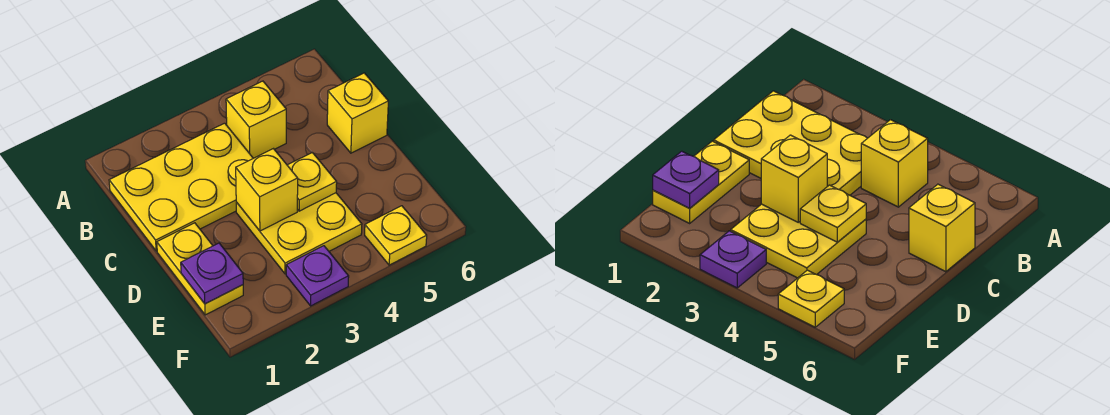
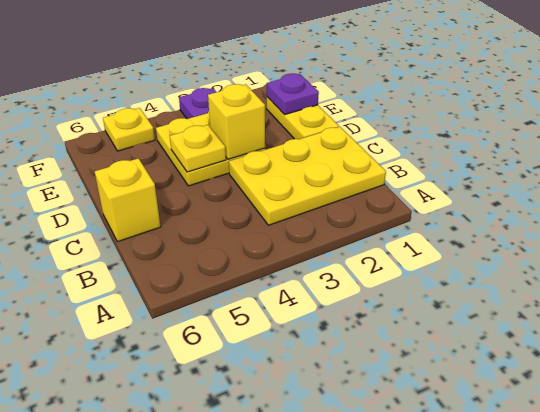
yellow 1x1 brick [226,81,286,158] -> none

